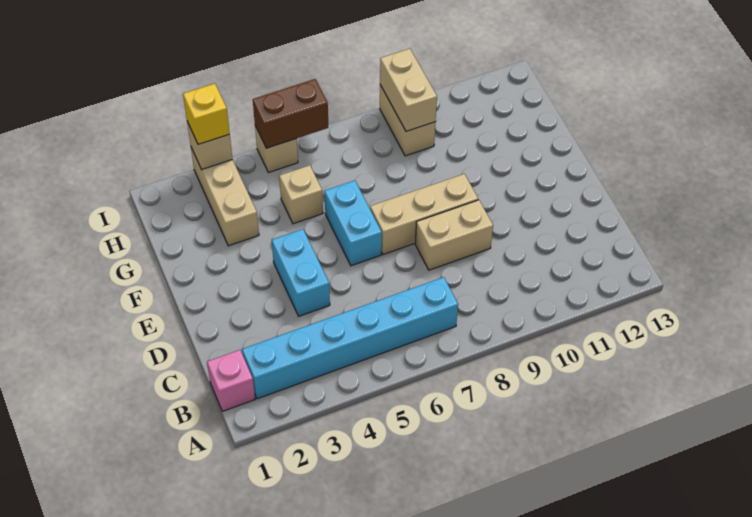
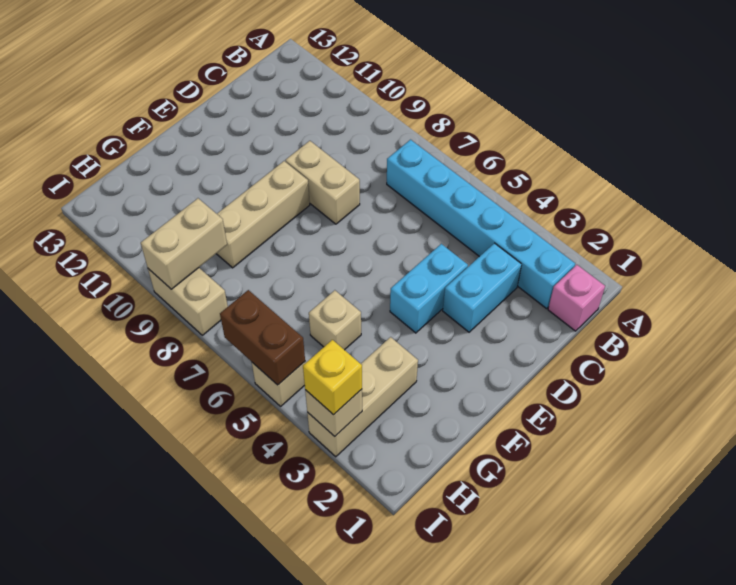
cyan 1x2 brick [325,180,382,266] -> cyan 1x2 brick moved to [443,243,522,332]
tan 1x3 brick [370,174,478,254] -> tan 1x3 brick turned to [216,161,310,268]
tan 1x2 brick [380,85,436,156] -> tan 1x2 brick turned to [148,268,228,335]

